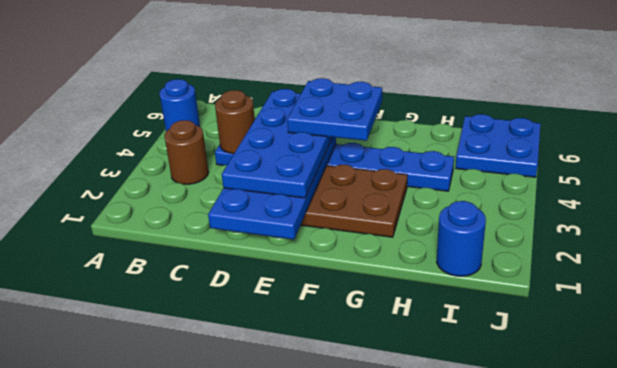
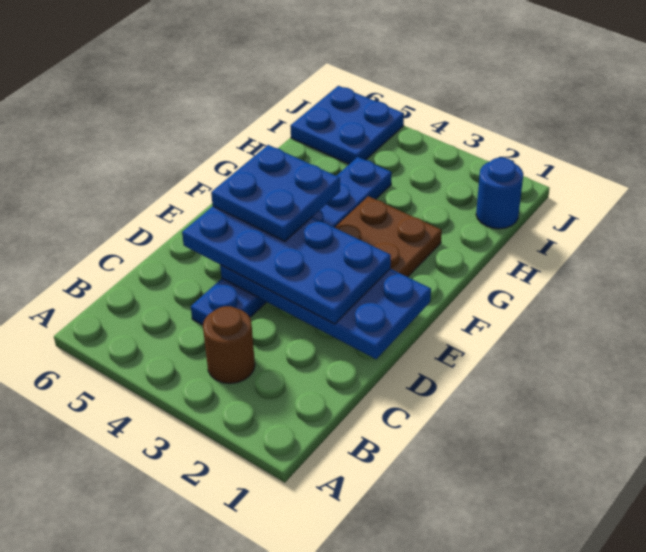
blue 1x1 round brick [159,79,200,131] -> none
brown 1x1 round brick [215,90,255,154] -> none

